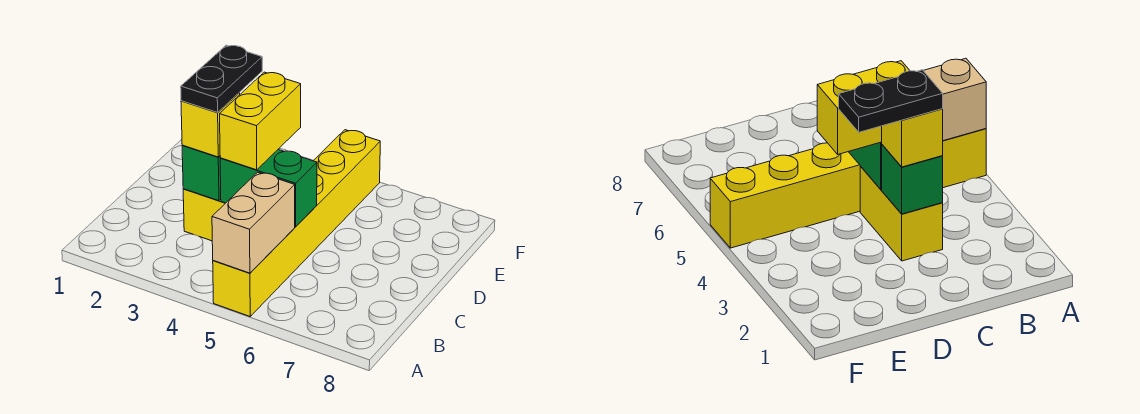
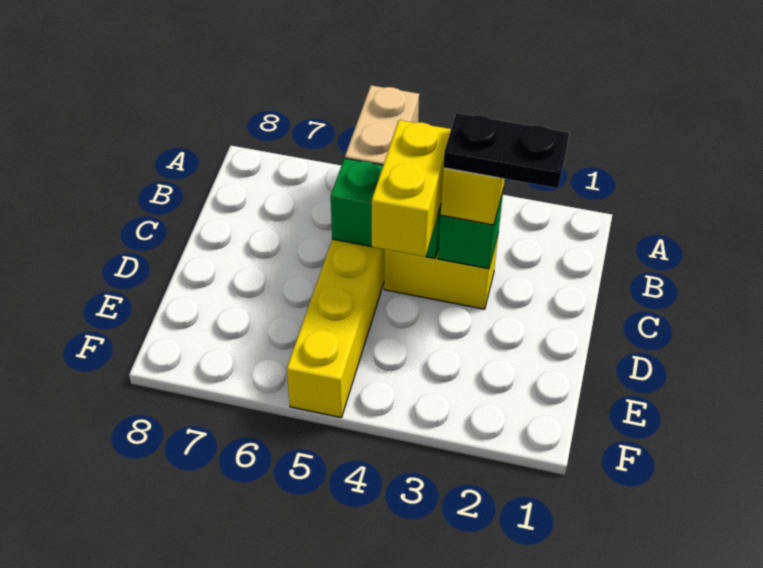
black 1x2 plate [181,45,262,112] -> black 1x2 plate turned to [443,113,569,188]

